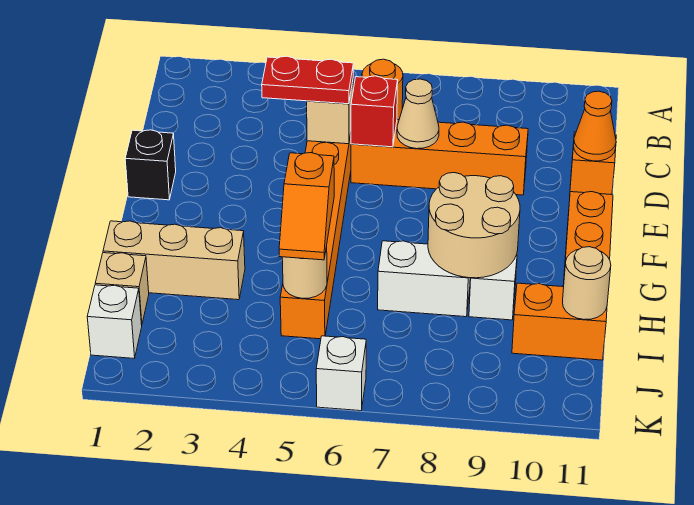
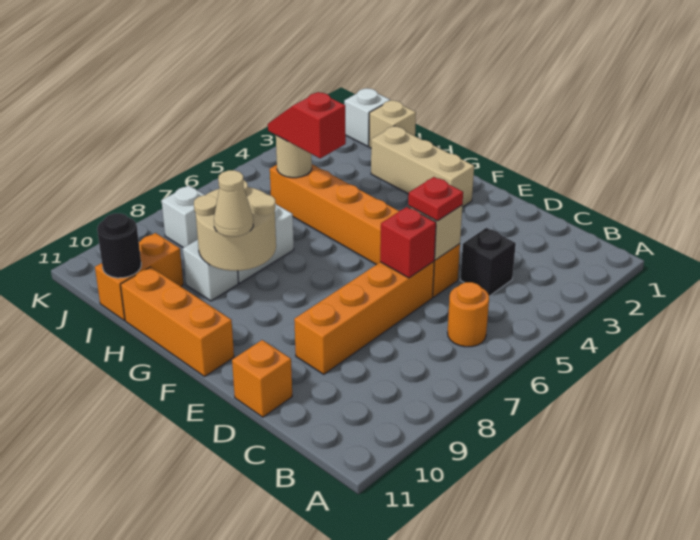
red 1x2 plate [262,56,353,104] -> red 1x1 plate [408,177,463,221]
tan 1x1 cone [397,79,439,149] -> tan 1x1 cone moved to [214,170,253,237]
orange 1x1 cone [573,91,616,161] -> none
black 1x1 brick [125,130,176,200] -> black 1x1 brick moved to [460,228,516,296]
tan 1x3 brick [103,221,245,300] -> tan 1x3 brick turned to [371,126,474,207]
orange 1x2 slope [279,153,334,260] -> red 1x2 slope [268,92,346,158]
tan 1x1 round brick [563,247,611,319] -> black 1x1 round brick [97,213,141,278]
white 1x1 brick [316,336,366,411] -> white 1x1 brick moved to [161,185,204,248]

